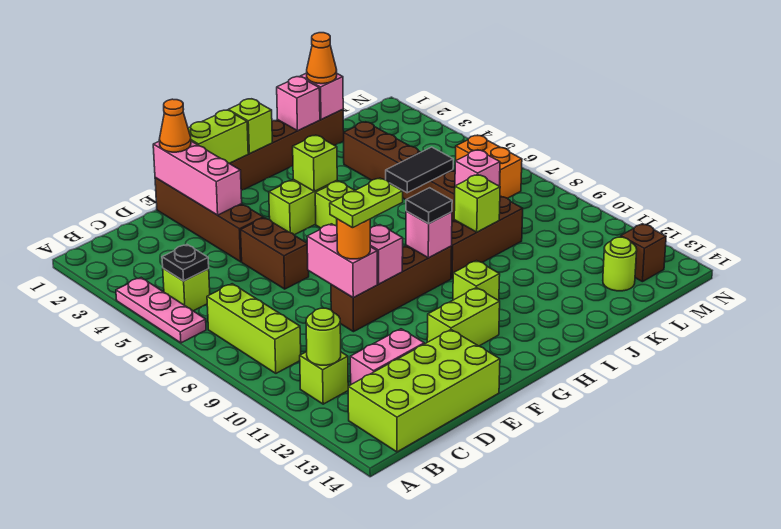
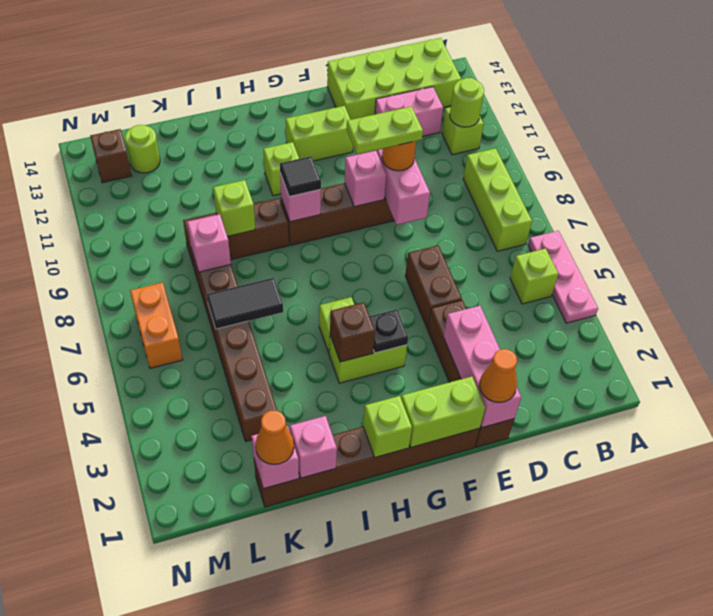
black 1x1 plate [162,245,209,281] -> black 1x1 plate moved to [370,309,408,353]
lime 1x1 brick [293,135,337,191] -> brown 1x1 brick [330,302,375,362]

